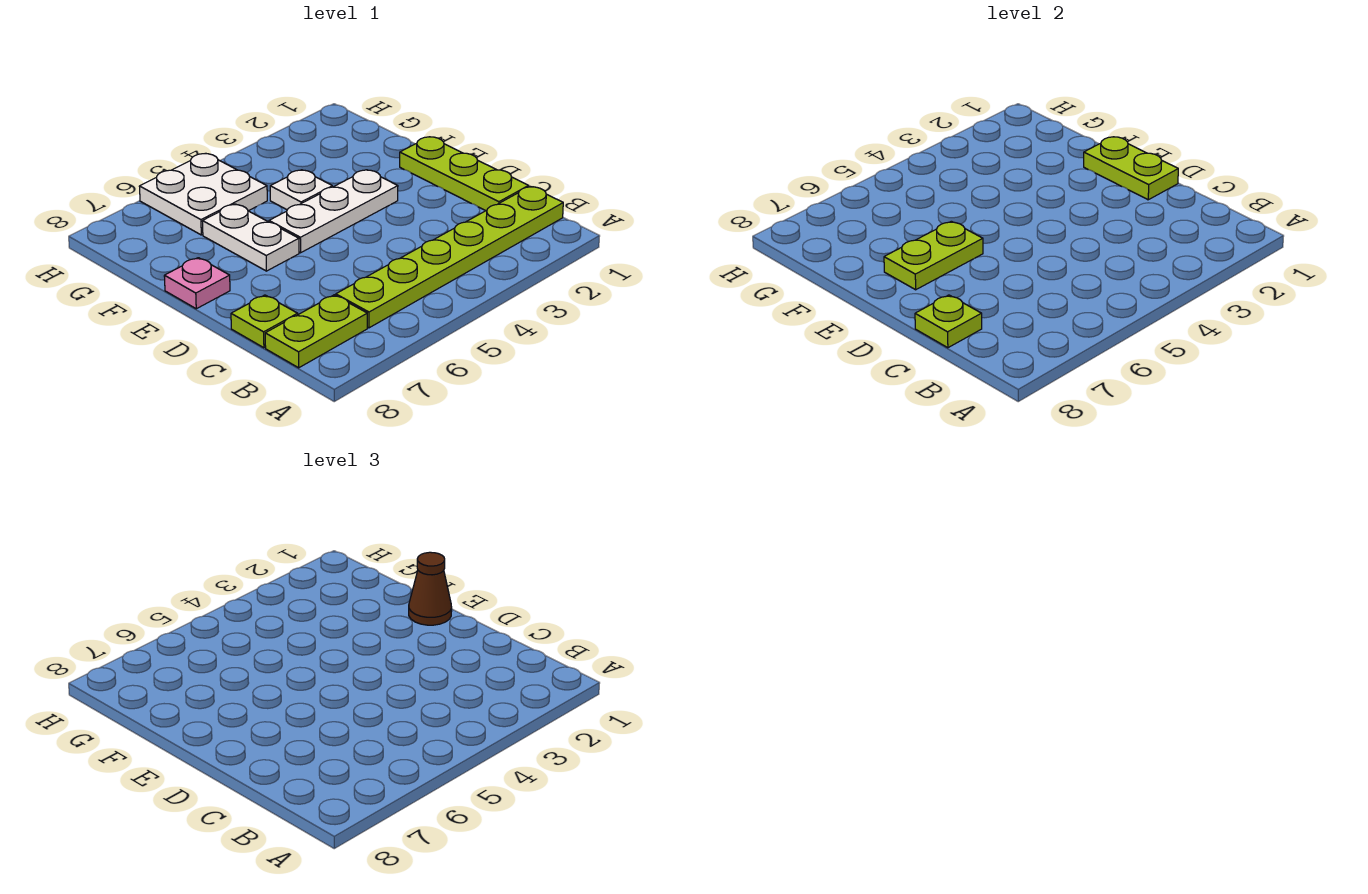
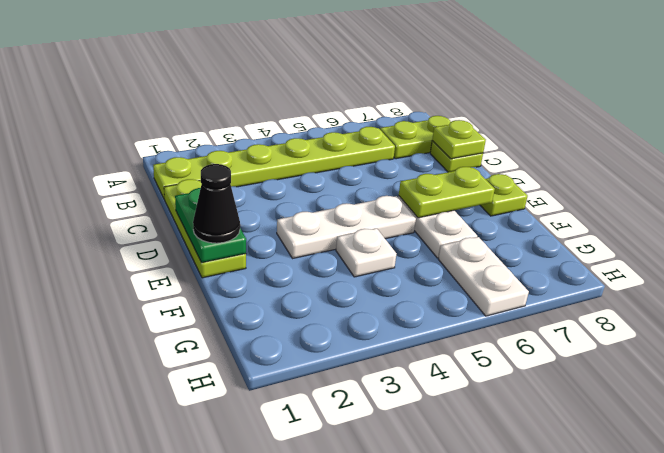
lime 1x2 plate [1084,137,1178,200] -> green 1x2 plate [175,188,246,263]
brown 1x1 cone [409,552,452,625] -> black 1x1 cone [193,164,240,243]
pink 1x1 plate [164,258,230,309] -> lime 1x1 plate [480,174,528,216]
white 2x2 plate [139,153,267,235] -> white 1x2 plate [438,237,529,316]

